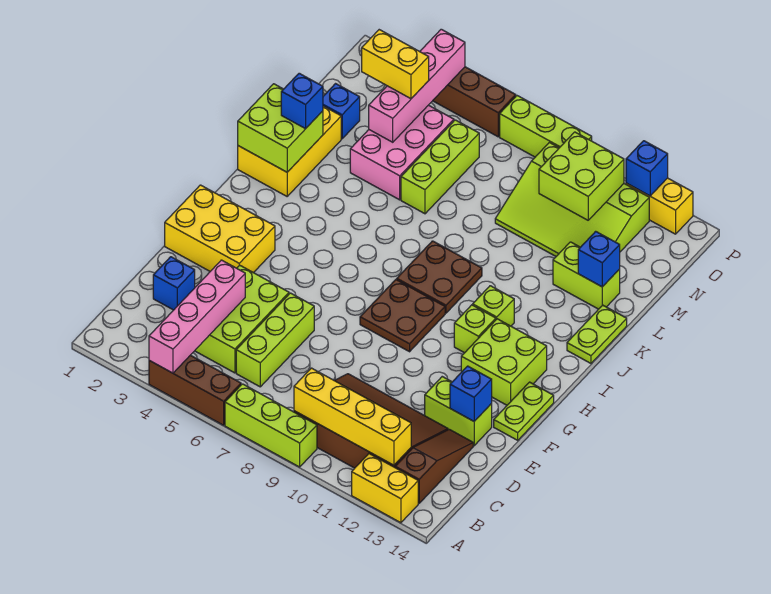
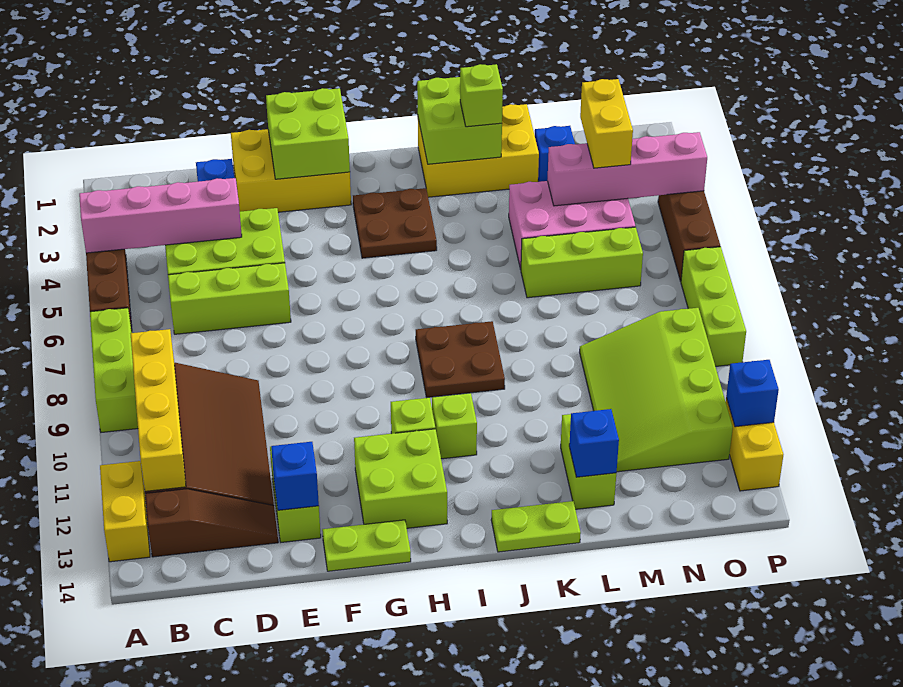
yellow 2x3 brick [165,185,275,273] -> yellow 2x3 brick turned to [231,129,351,212]
brown 2x2 plate [360,280,445,352] -> brown 2x2 plate moved to [353,188,437,258]
blue 1x1 brick [281,73,323,129] -> lime 1x1 brick [460,64,503,127]
lime 2x2 brick [539,132,624,220] -> lime 2x2 brick moved to [266,88,350,179]

